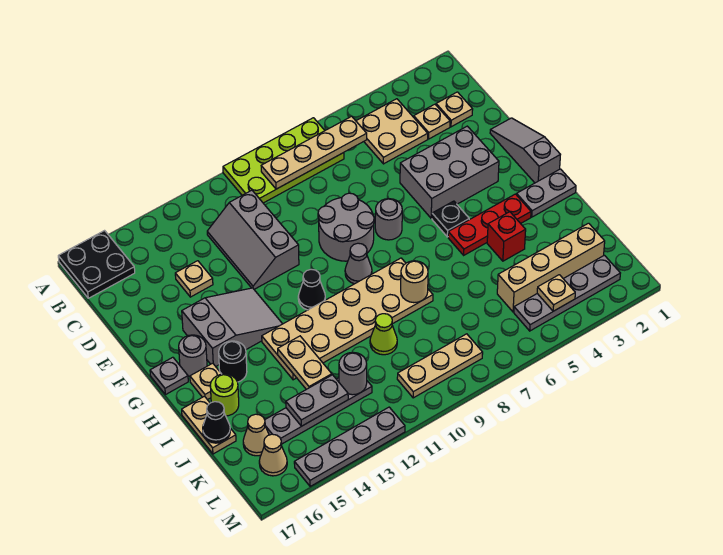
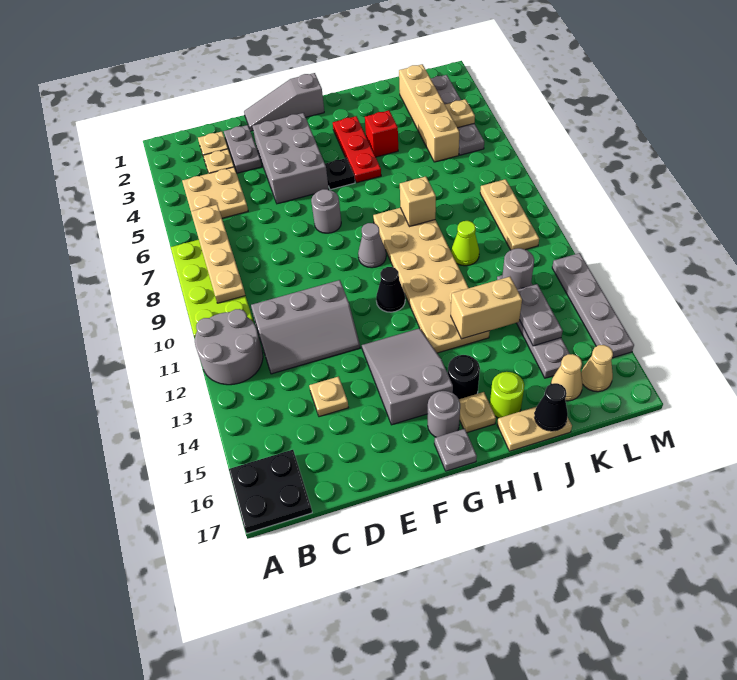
grey 2x2 round brick [318,193,374,261] -> grey 2x2 round brick moved to [195,309,263,385]
grey 1x2 plate [517,169,576,217] -> grey 1x2 plate moved to [224,125,262,173]
tan 1x1 round brick [401,261,428,303] -> tan 1x1 brick [400,176,436,227]
tan 1x2 plate [278,336,332,389] -> tan 1x2 brick [451,277,522,339]

